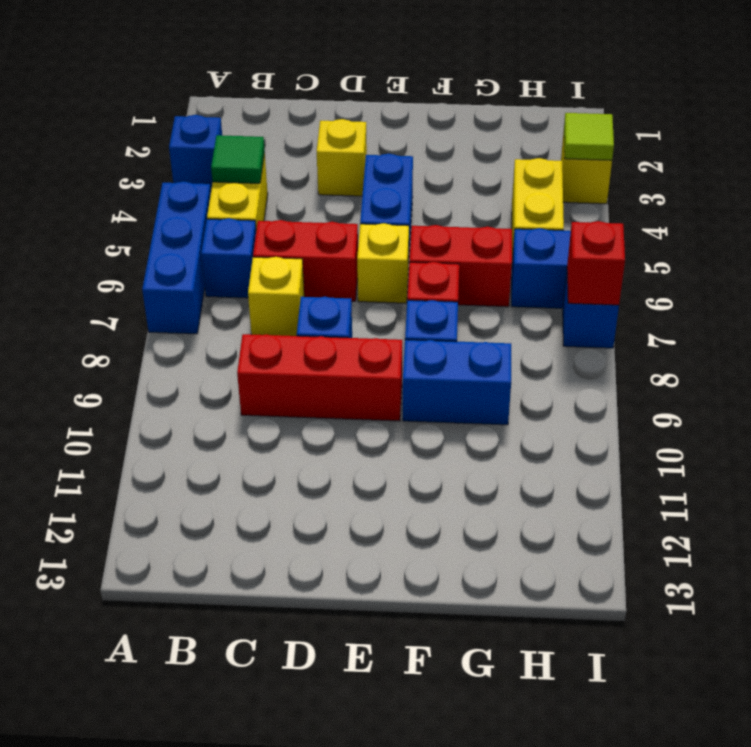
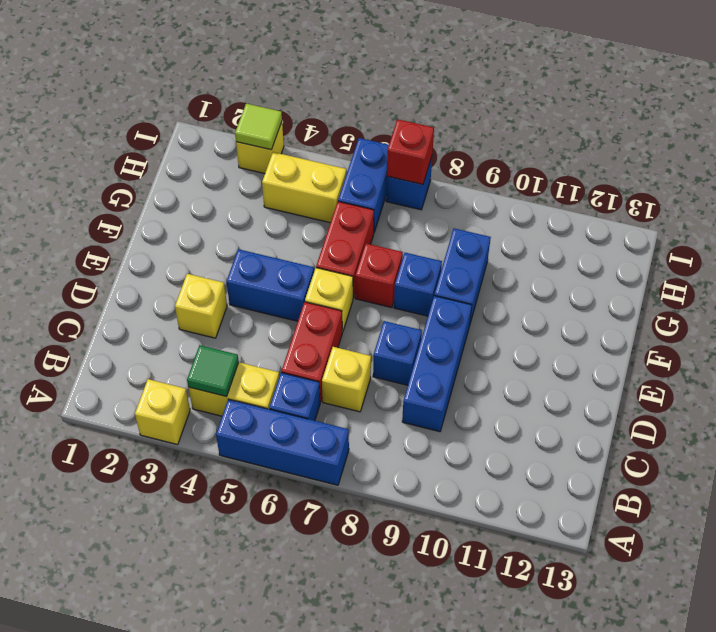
blue 1x1 brick [169,115,222,190] -> yellow 1x1 brick [135,379,190,445]
red 1x3 brick [237,334,402,421] -> blue 1x3 brick [402,296,472,432]

